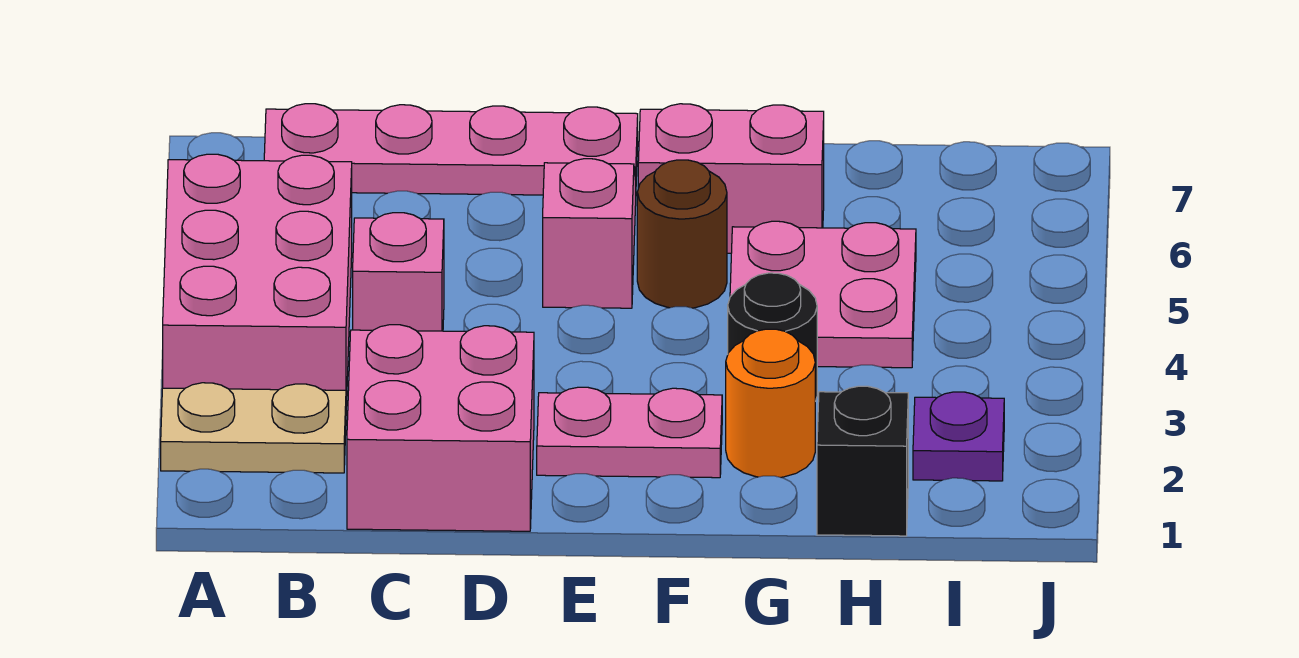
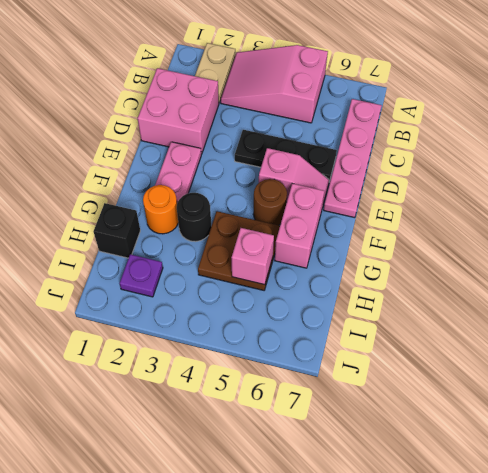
pink 2x3 brick [163,154,352,406] -> pink 2x3 slope [221,45,328,123]
pink 1x1 brick [353,213,444,331] -> pink 1x1 brick moved to [231,228,274,285]
none -> black 1x3 plate [235,130,337,181]
pink 2x2 plate [730,221,916,368] -> brown 2x2 plate [198,211,280,290]

